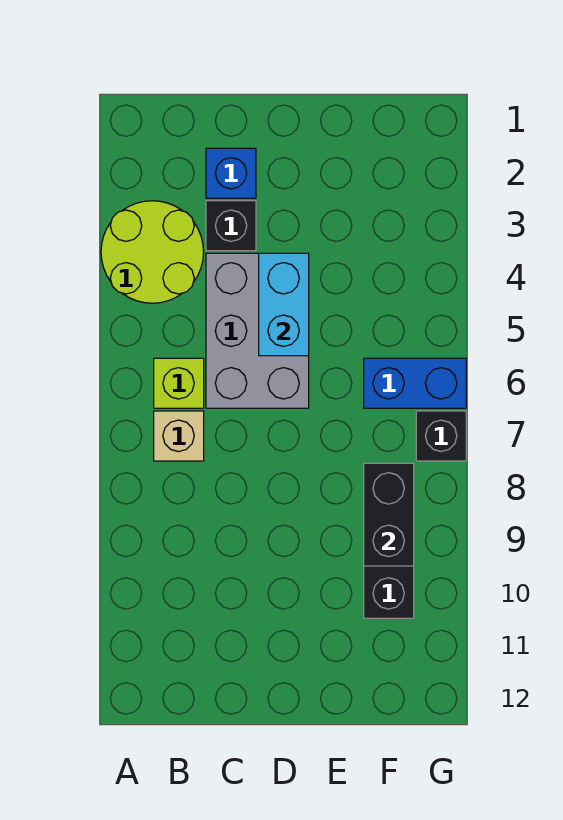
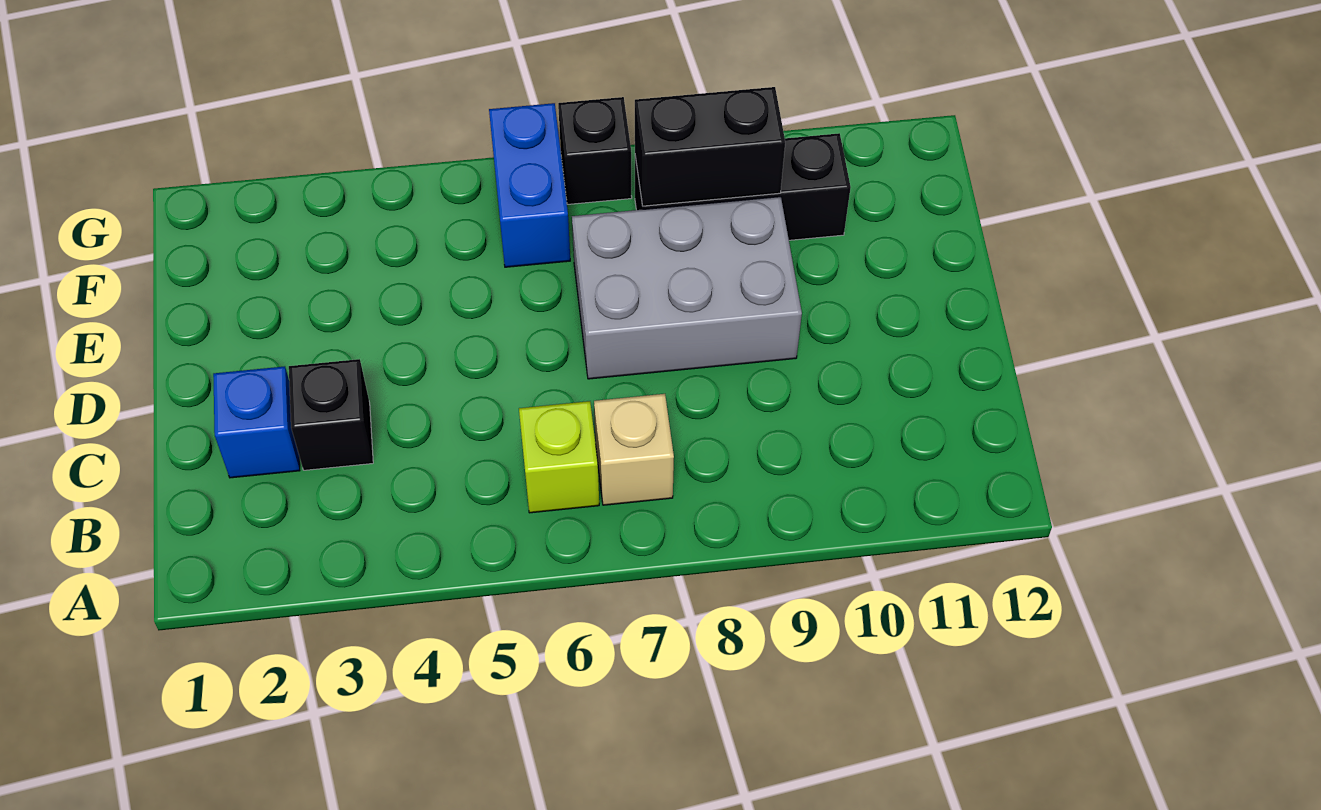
lime 2x2 round brick [101,201,204,303] -> none
grey 2x3 brick [206,253,309,408] -> grey 2x3 brick moved to [572,197,802,379]
cyan 1x2 brick [259,253,309,356] -> none

